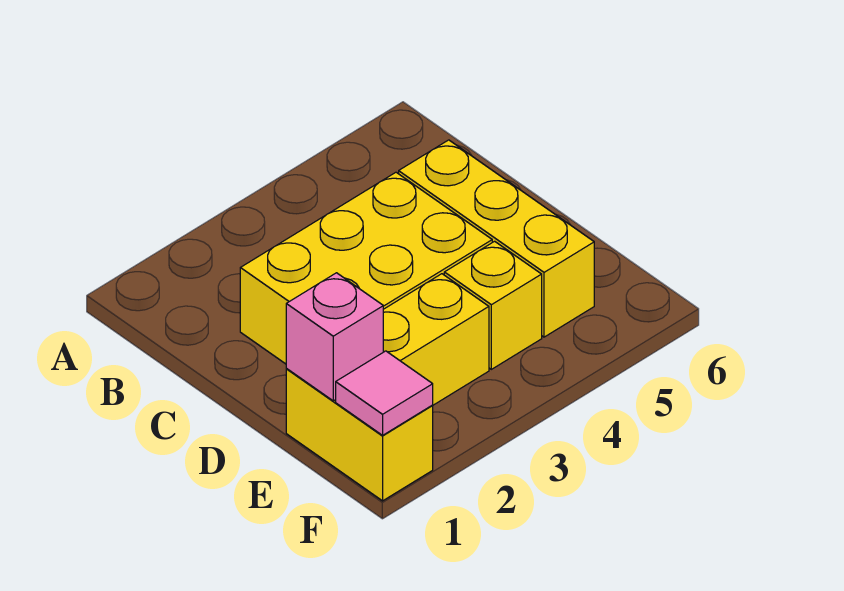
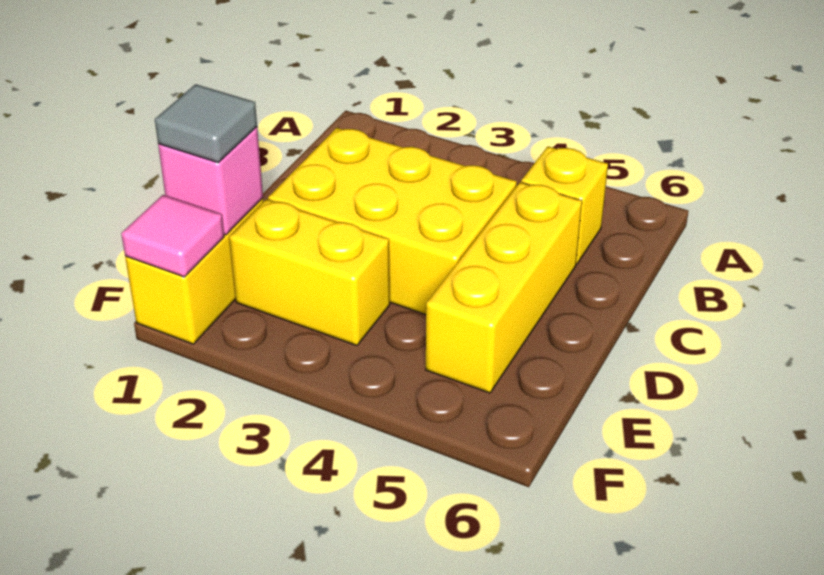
none -> grey 1x1 tile [155,84,257,162]
yellow 1x1 brick [444,241,542,369] -> yellow 1x1 brick moved to [521,147,608,264]

